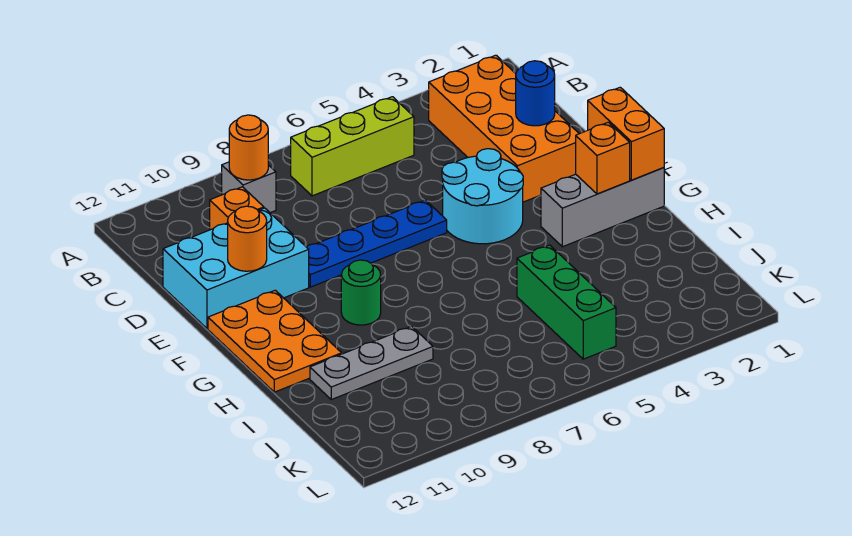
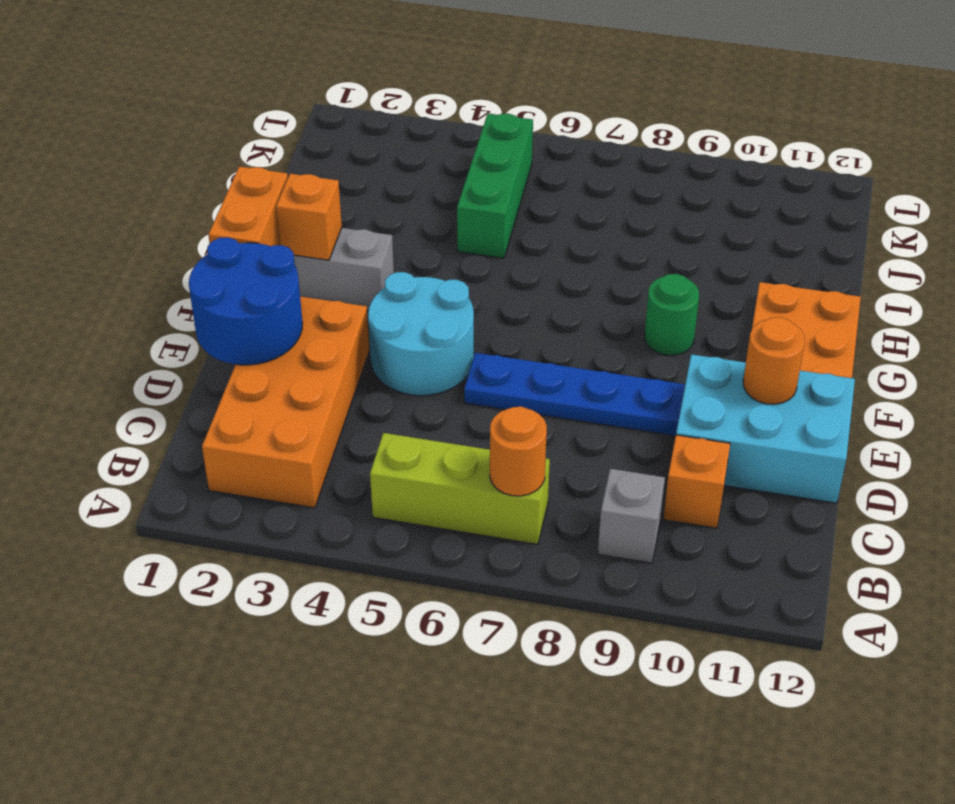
orange 1x1 round brick [229,115,268,180] -> orange 1x1 round brick moved to [490,407,547,496]
blue 1x1 round brick [516,61,555,126] -> blue 2x2 round brick [189,237,303,365]
grey 1x3 plate [310,326,433,400] -> none

